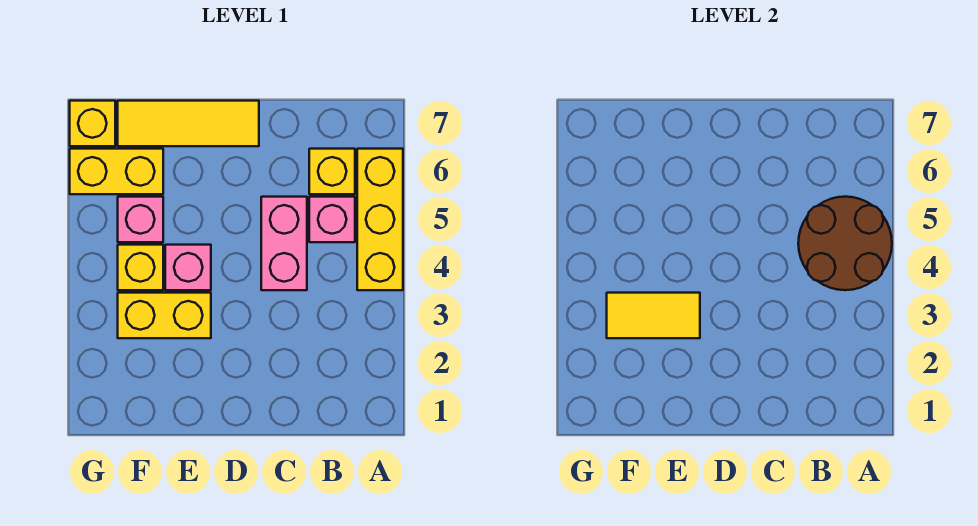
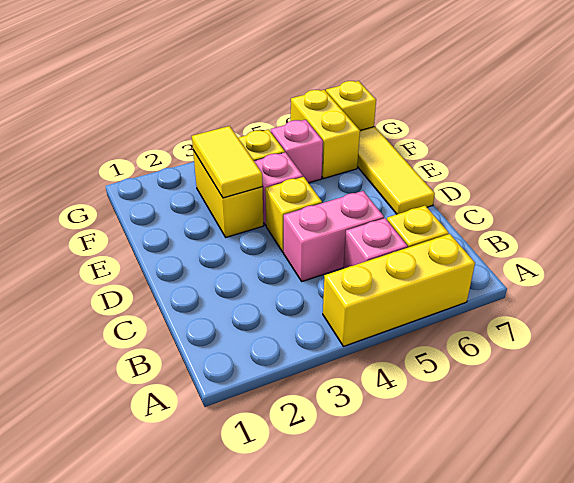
brown 2x2 round brick [798,197,892,290] -> none
none -> yellow 1x1 brick [265,177,322,253]

